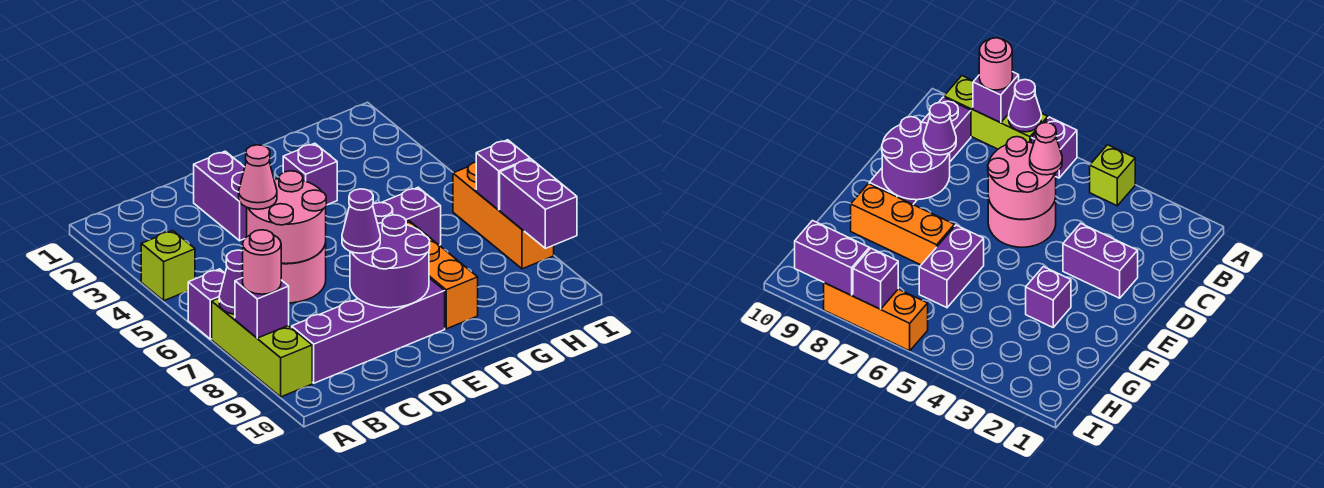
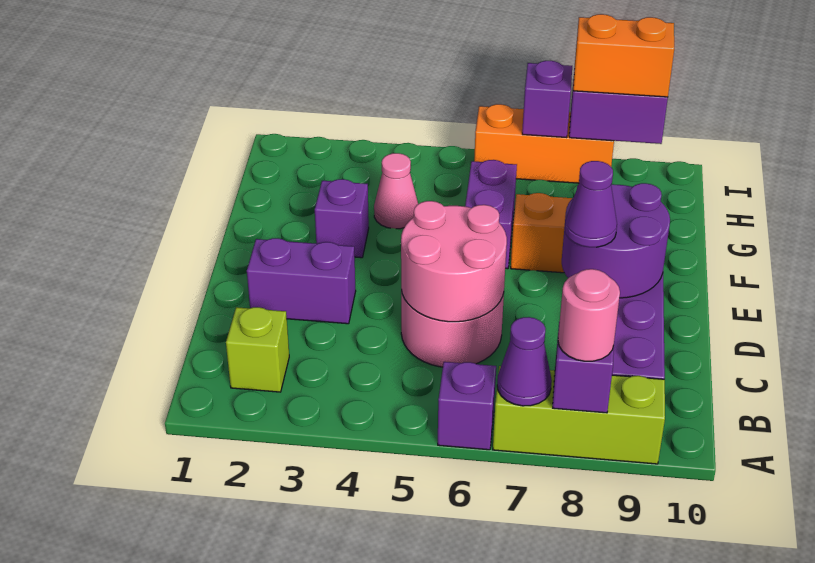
lime 1x1 brick [141,231,195,301] -> lime 1x1 brick moved to [226,307,289,392]
pink 1x1 cone [239,145,277,209] -> pink 1x1 cone moved to [374,153,418,229]
none -> orange 1x2 brick [573,14,674,97]

